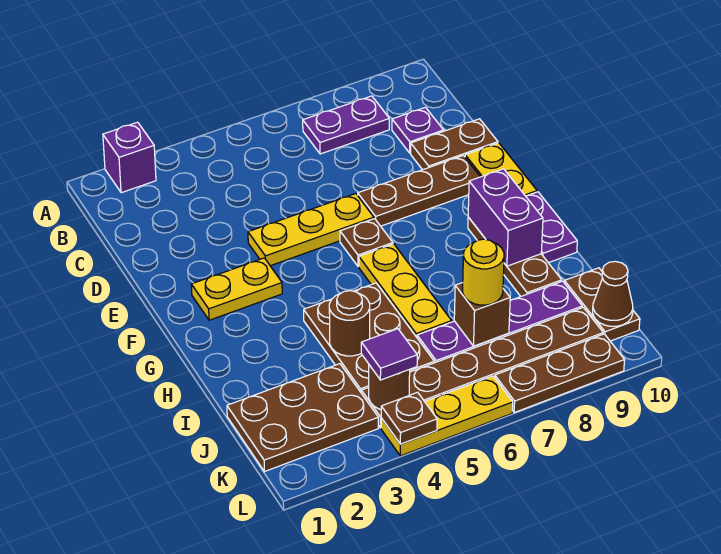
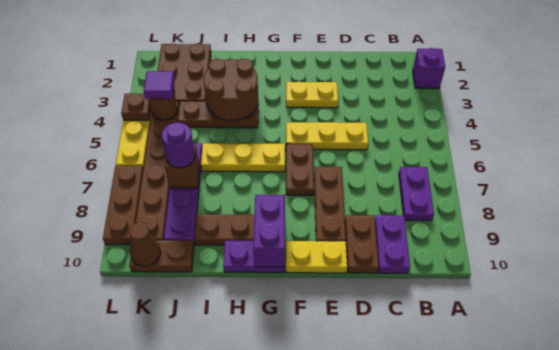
purple 1x1 plate [392,107,444,153] -> purple 1x2 plate [375,215,410,273]
yellow 1x3 plate [248,194,374,266] -> yellow 1x3 plate turned to [286,122,368,150]
yellow 1x2 plate [191,258,282,320] -> yellow 1x2 plate turned to [286,82,338,108]
brown 1x1 plate [340,219,393,266] -> brown 1x2 plate [286,144,314,195]
purple 1x2 brick [468,169,543,266] -> purple 1x2 brick turned to [254,195,285,267]
brown 2x3 plate [304,283,434,392] -> brown 1x3 plate [178,101,259,128]
brown 1x1 round brick [329,291,370,356] -> brown 2x2 round brick [204,59,258,121]
yellow 1x1 round brick [463,239,504,305] -> purple 1x1 round brick [162,123,195,168]

